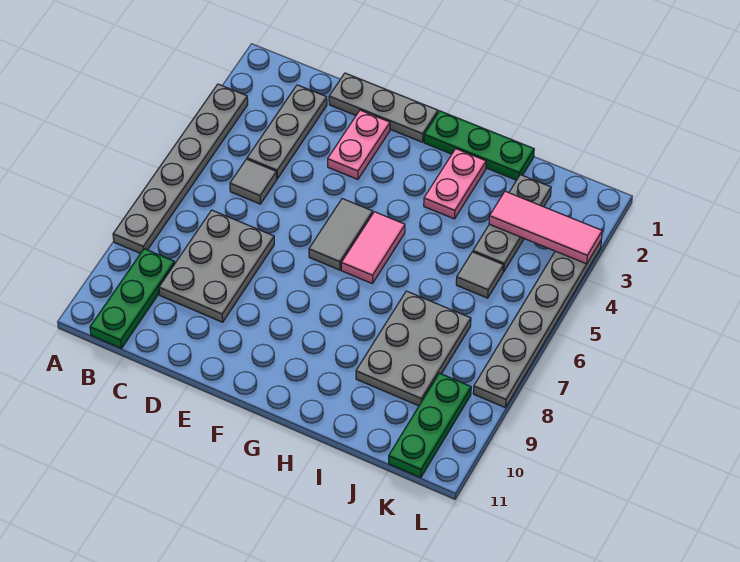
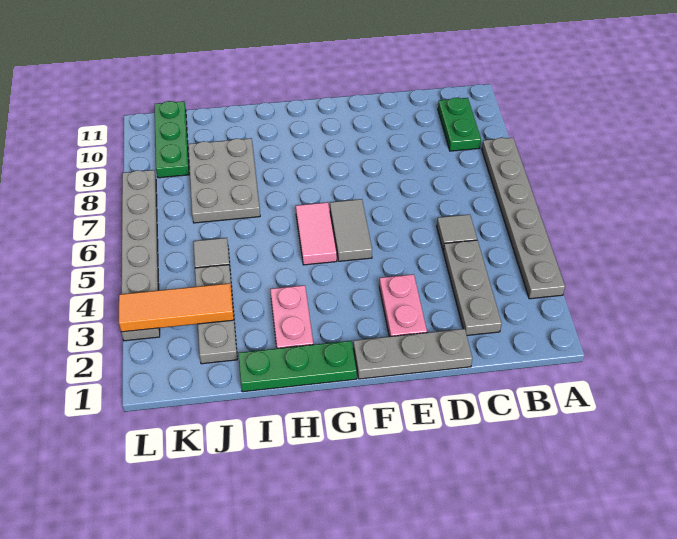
green 1x3 plate [90,249,175,348] -> green 1x2 plate [438,98,481,151]
grey 2x3 plate [159,210,274,322] -> none
pink 1x3 tile [489,191,602,264] -> orange 1x3 tile [119,283,234,332]

